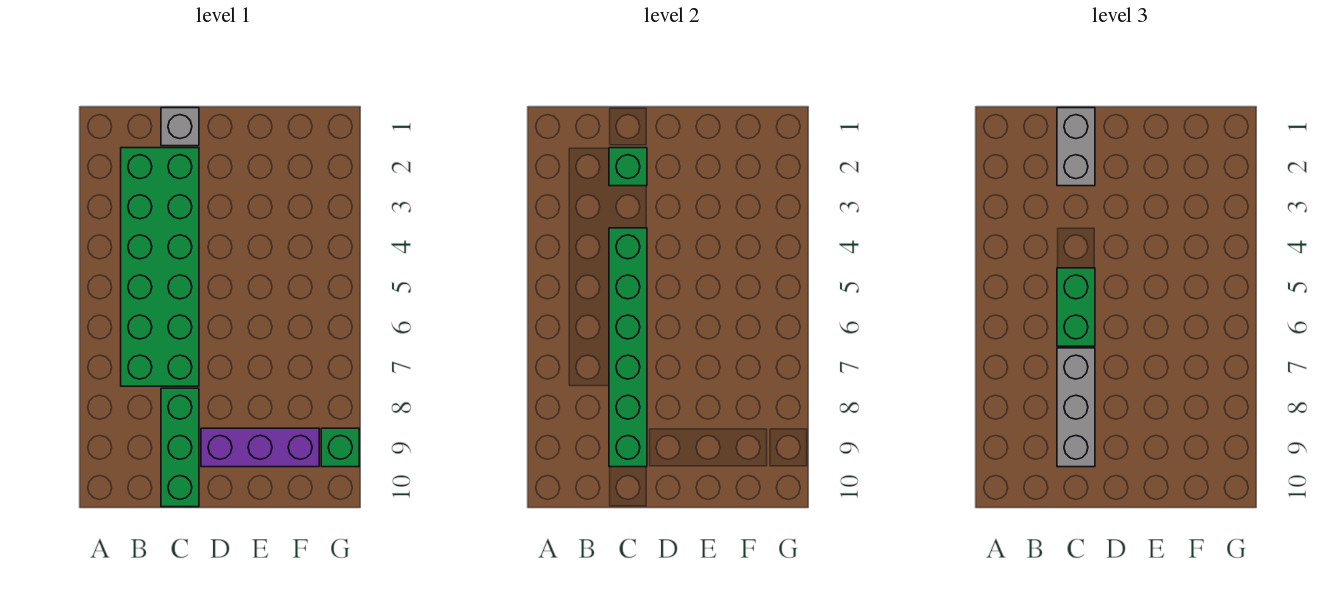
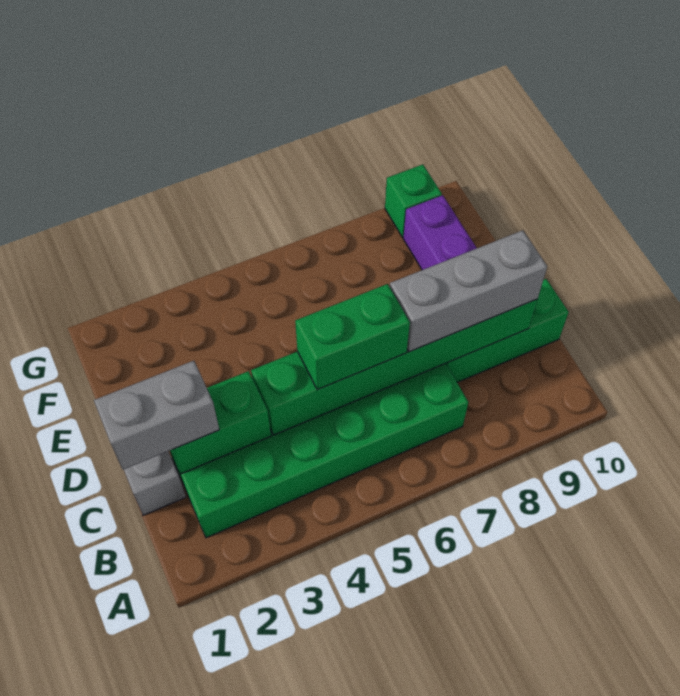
green 1x1 brick [609,148,647,186] -> green 1x2 brick [171,371,271,474]

